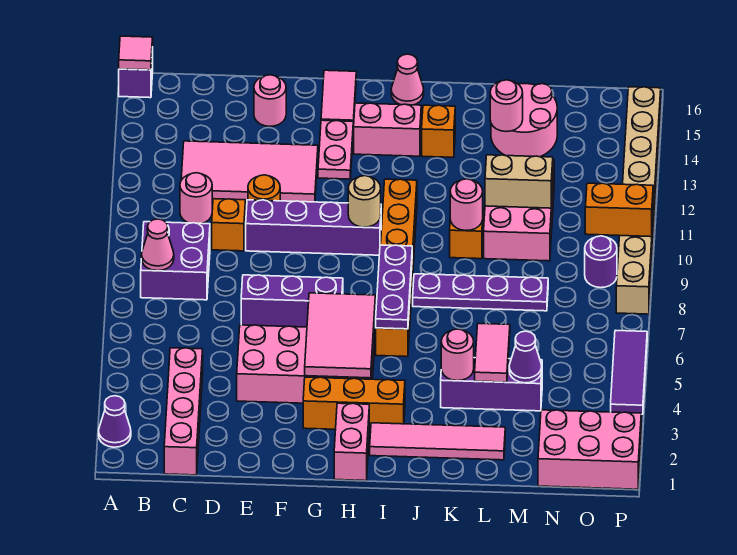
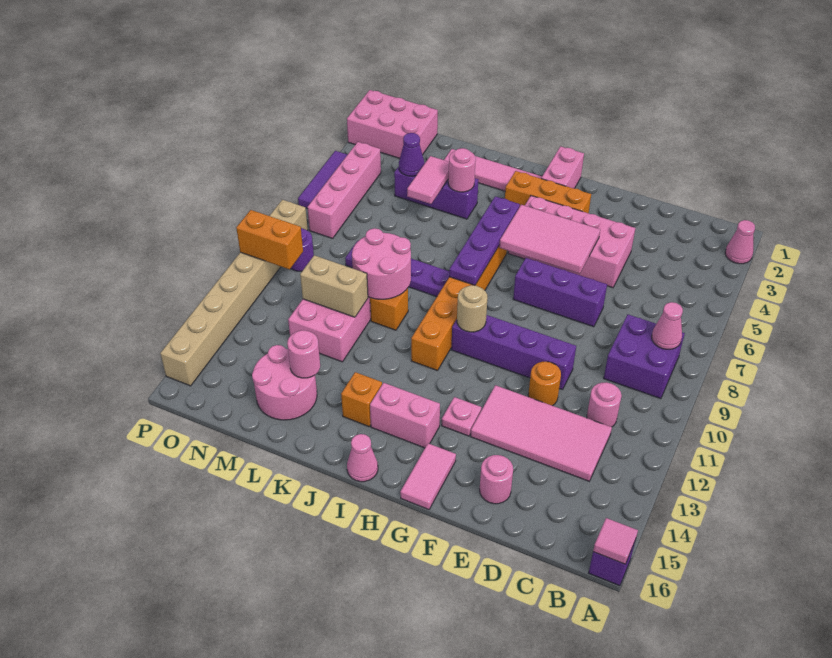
purple 1x1 cone [99,396,131,447] -> pink 1x1 cone [725,220,755,264]
pink 1x4 brick [164,348,203,475] -> pink 1x4 brick moved to [307,142,381,238]
orange 1x1 brick [212,199,245,251] -> none
pink 2x3 tile [305,293,375,378] -> pink 2x3 tile turned to [499,205,600,274]
pink 1x2 plate [318,120,353,179] -> pink 1x1 plate [442,397,482,436]
purple 1x3 plate [376,245,412,329] -> purple 1x4 plate [449,196,520,285]
pink 1x1 round brick [450,179,483,231] -> pink 2x2 round brick [352,228,411,299]

